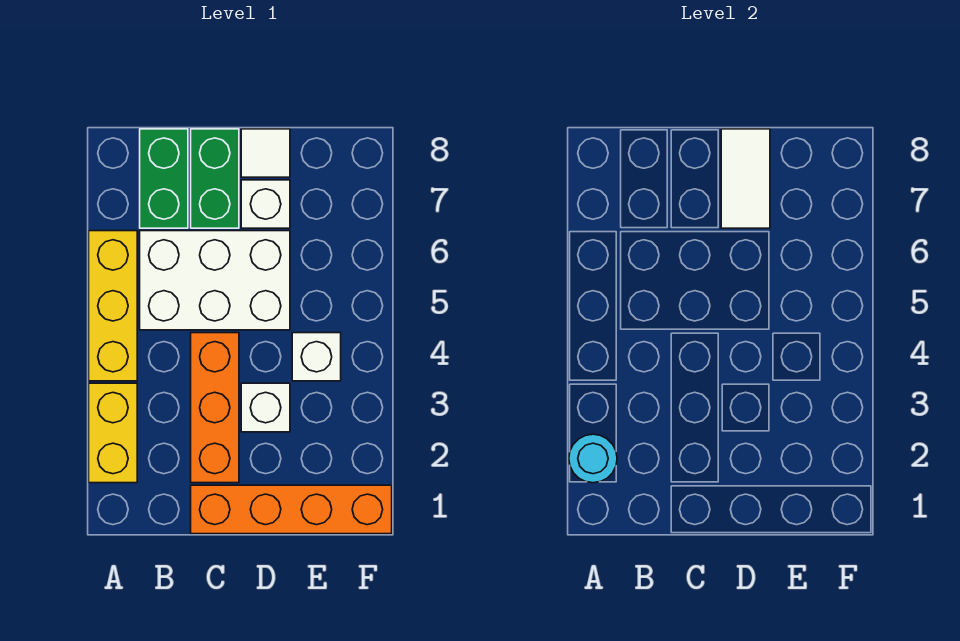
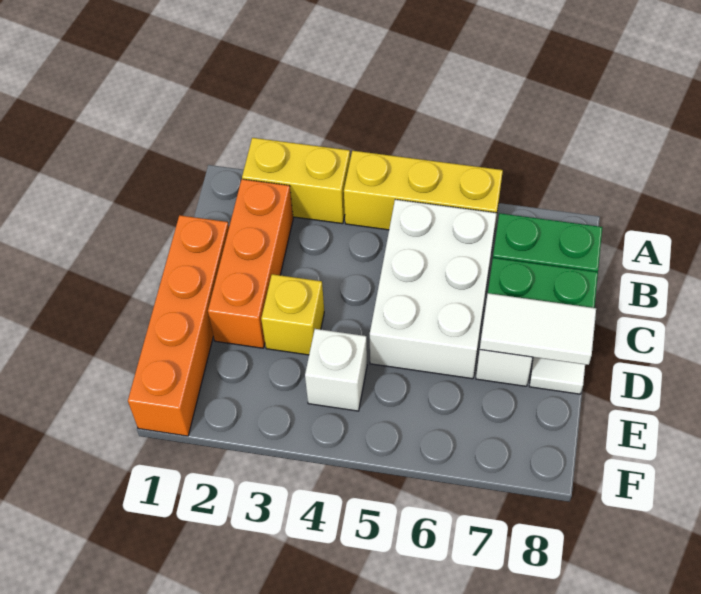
cyan 1x1 round brick [569,434,617,483] -> none
orange 1x3 brick [191,333,239,483] -> orange 1x3 brick turned to [208,179,293,348]
white 1x1 brick [241,383,290,432] -> yellow 1x1 brick [261,274,324,355]

